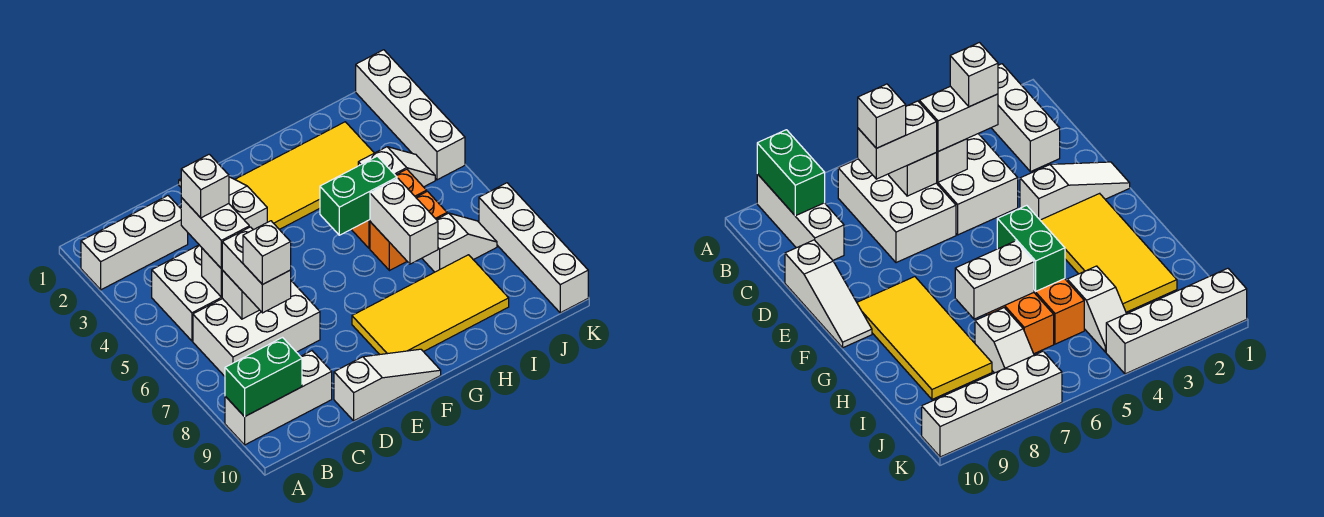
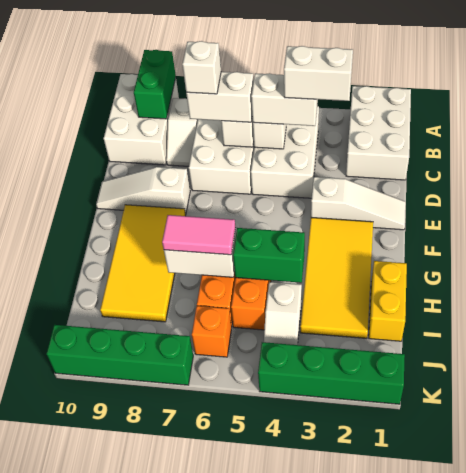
white 1x3 brick [81,196,188,290] -> white 2x3 brick [346,86,411,180]
white 1x3 brick [225,351,332,445] -> white 2x3 brick [104,74,179,165]
white 1x1 brick [181,154,229,218] -> white 1x2 brick [284,46,353,101]
white 1x3 slope [334,349,441,421] -> white 1x3 slope turned to [96,167,190,215]
green 1x2 brick [320,156,397,235] -> green 1x2 brick turned to [233,228,305,283]
none -> yellow 1x2 brick [369,261,407,341]
none -> pink 1x2 tile [162,215,236,255]
white 1x2 slope [422,213,497,272] -> white 1x2 slope moved to [166,98,198,166]
none -> orange 1x1 brick [192,306,231,357]
white 1x4 brick [356,50,465,180] -> green 1x4 brick [258,342,405,404]
white 1x4 brick [479,183,588,313] -> green 1x4 brick [47,325,193,385]

